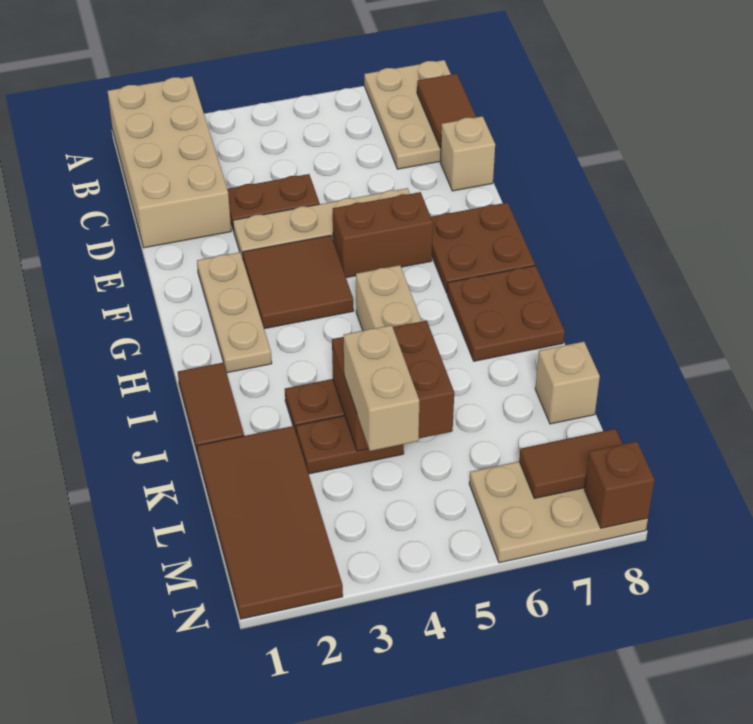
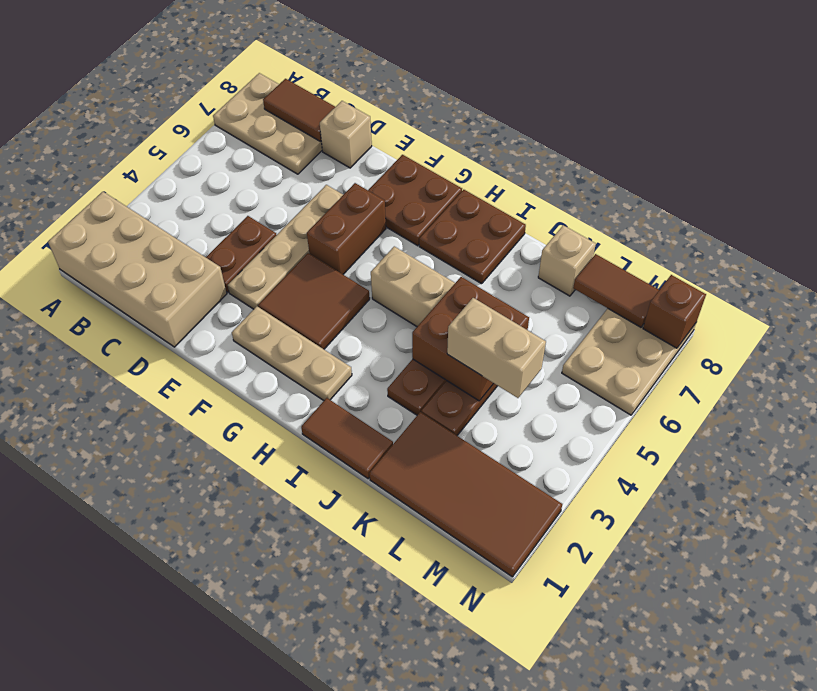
brown 1x2 tile [519,429,622,498] -> brown 1x2 tile turned to [573,254,659,327]

